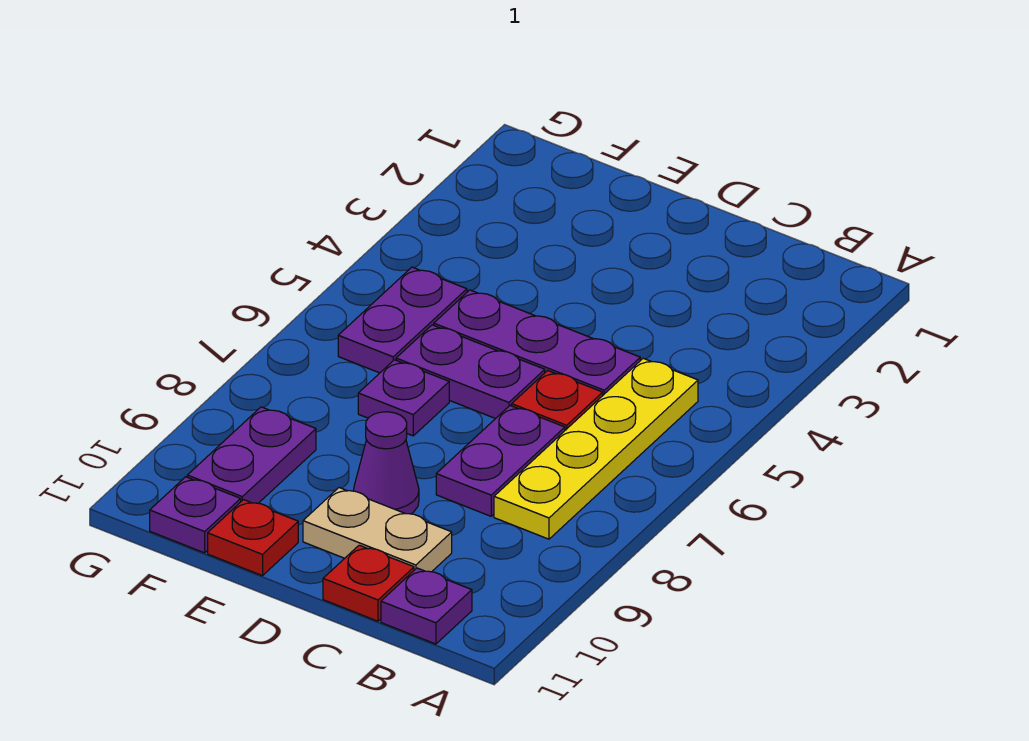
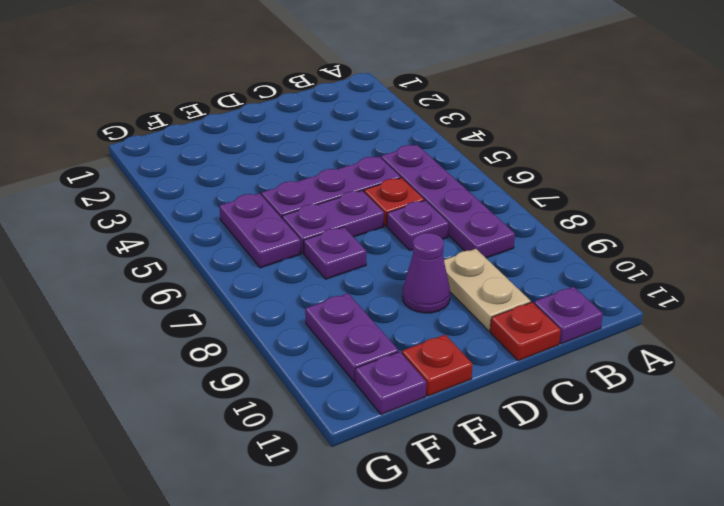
yellow 1x4 plate [494,358,698,539] -> purple 1x4 plate [381,145,515,258]
purple 1x2 plate [436,406,565,516] -> purple 1x1 plate [387,200,449,250]
tan 1x2 plate [303,488,452,572] -> tan 1x2 plate turned to [444,249,531,331]

